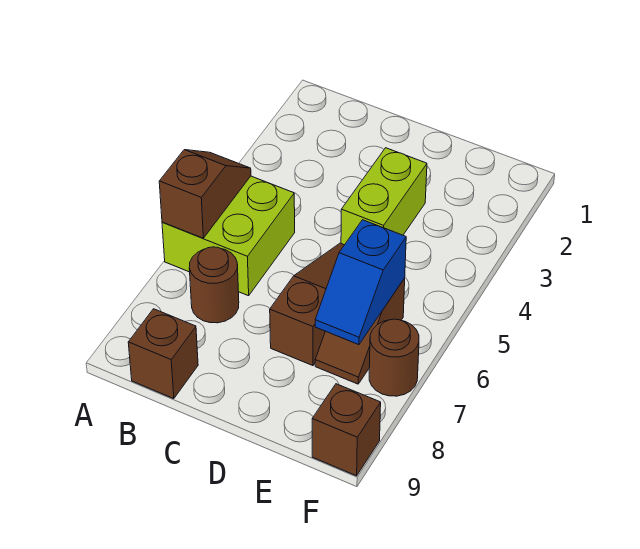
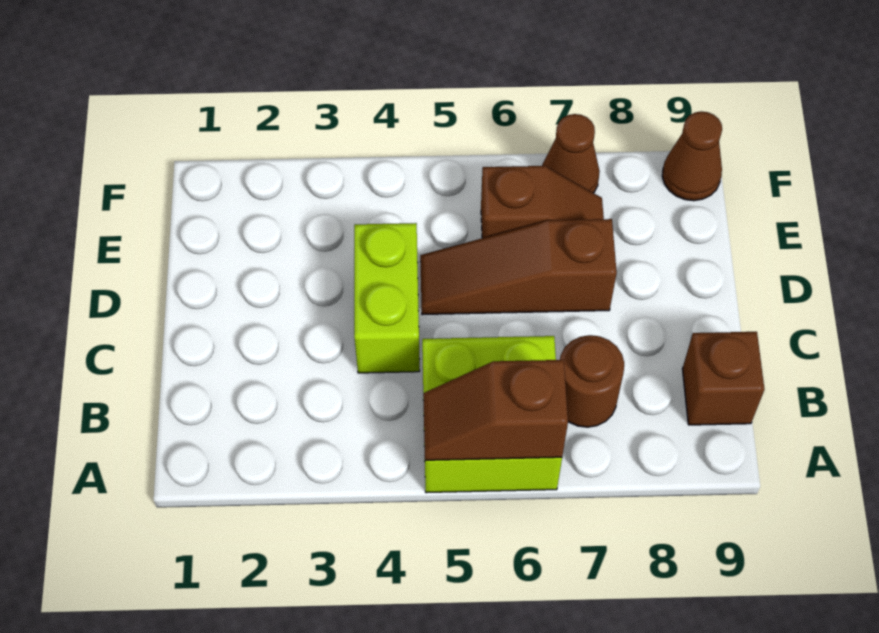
lime 1x2 brick [341,148,427,245] -> lime 1x2 brick turned to [354,223,420,373]
blue 1x2 slope [315,220,406,345] -> none
brown 1x1 round brick [369,319,419,396] -> brown 1x1 cone [542,114,600,193]
brown 1x1 brick [312,384,381,476] -> brown 1x1 cone [662,111,722,201]

